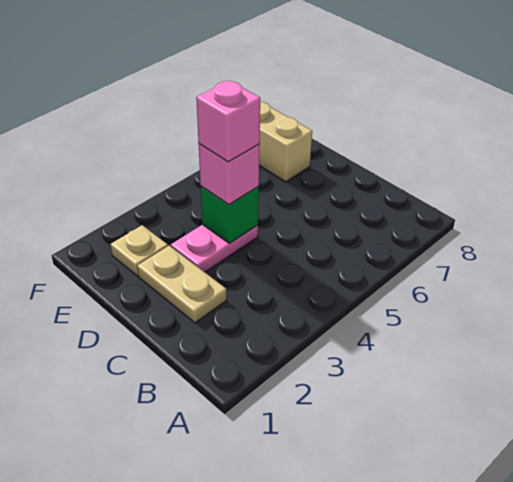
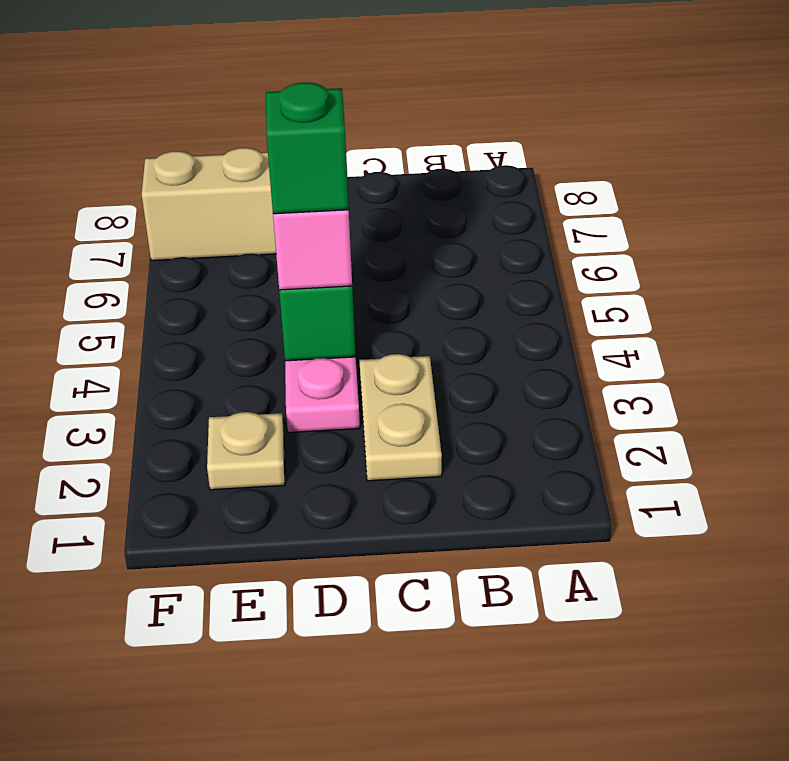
tan 1x2 plate [137,246,227,323] -> tan 1x2 plate turned to [359,354,442,481]
pink 1x1 brick [196,80,260,162] -> green 1x1 brick [266,83,349,214]

